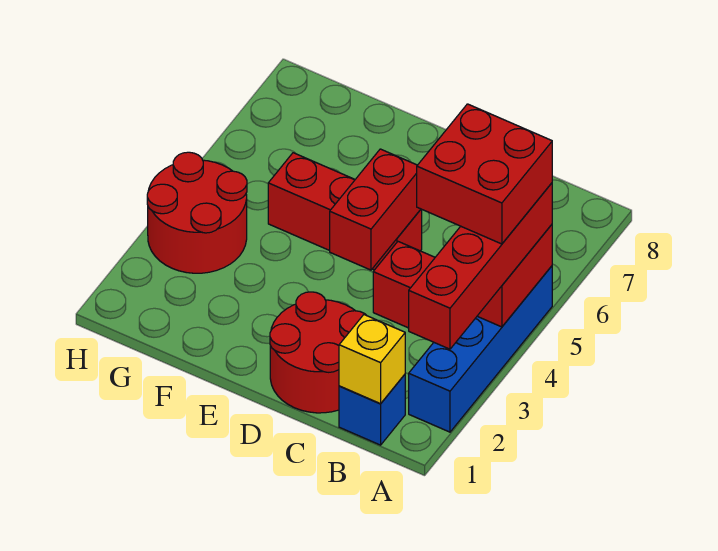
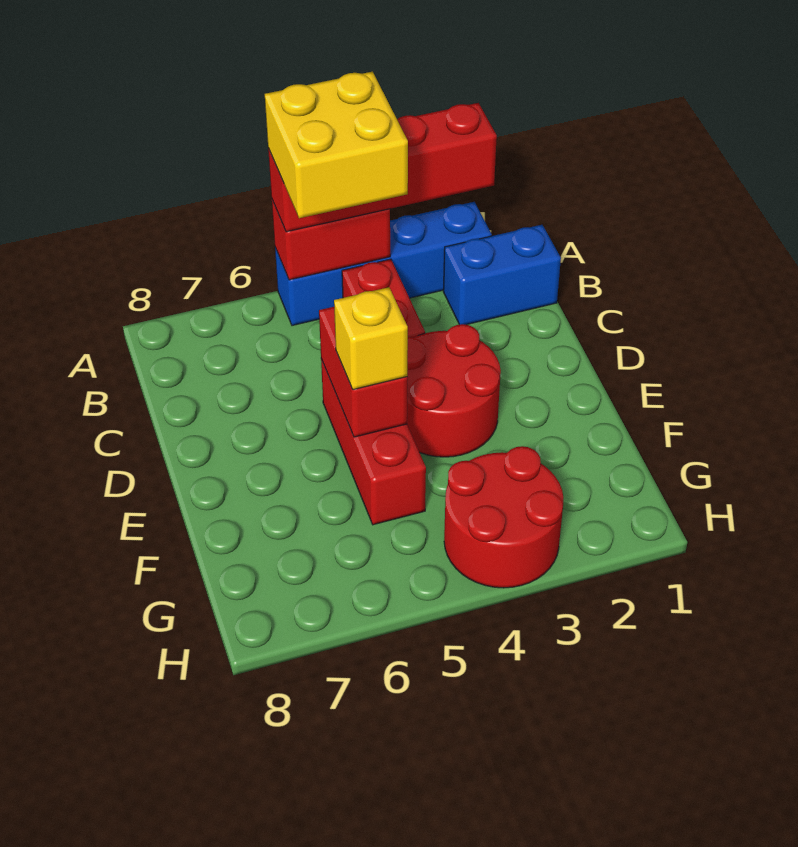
red 2x2 brick [417,104,552,244] -> yellow 2x2 brick [265,72,408,218]
blue 1x1 brick [339,375,405,445] -> blue 1x2 brick [443,225,561,325]
yellow 1x1 brick [339,315,405,404] -> yellow 1x1 brick moved to [334,287,408,390]
red 2x2 round brick [270,292,366,413] -> red 2x2 round brick moved to [407,324,501,457]
red 1x2 brick [330,149,421,270] -> red 1x2 brick turned to [319,307,407,437]

